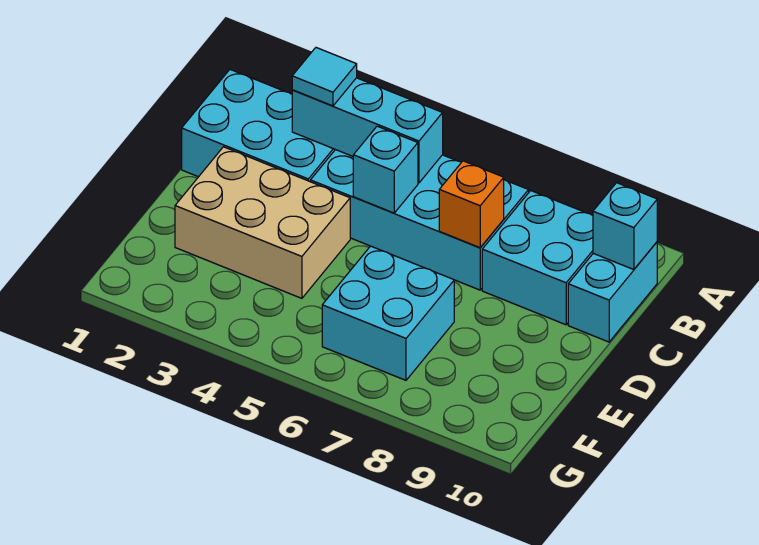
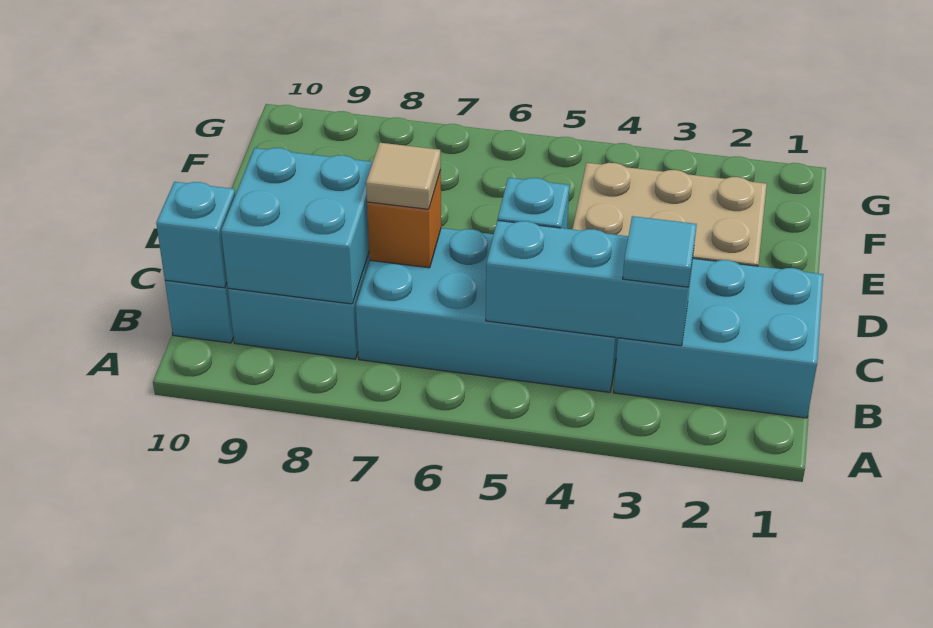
none -> tan 1x1 tile [366,143,441,209]
cyan 2x2 brick [322,246,454,380] -> cyan 2x2 brick moved to [221,148,373,304]

